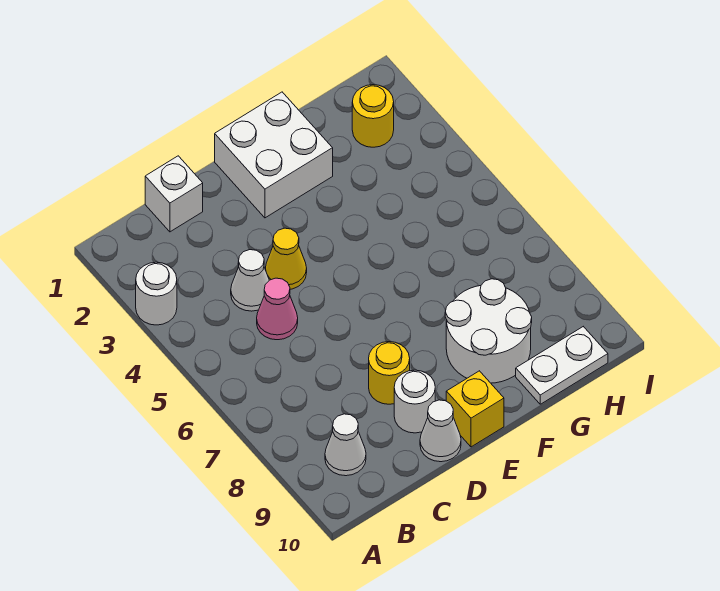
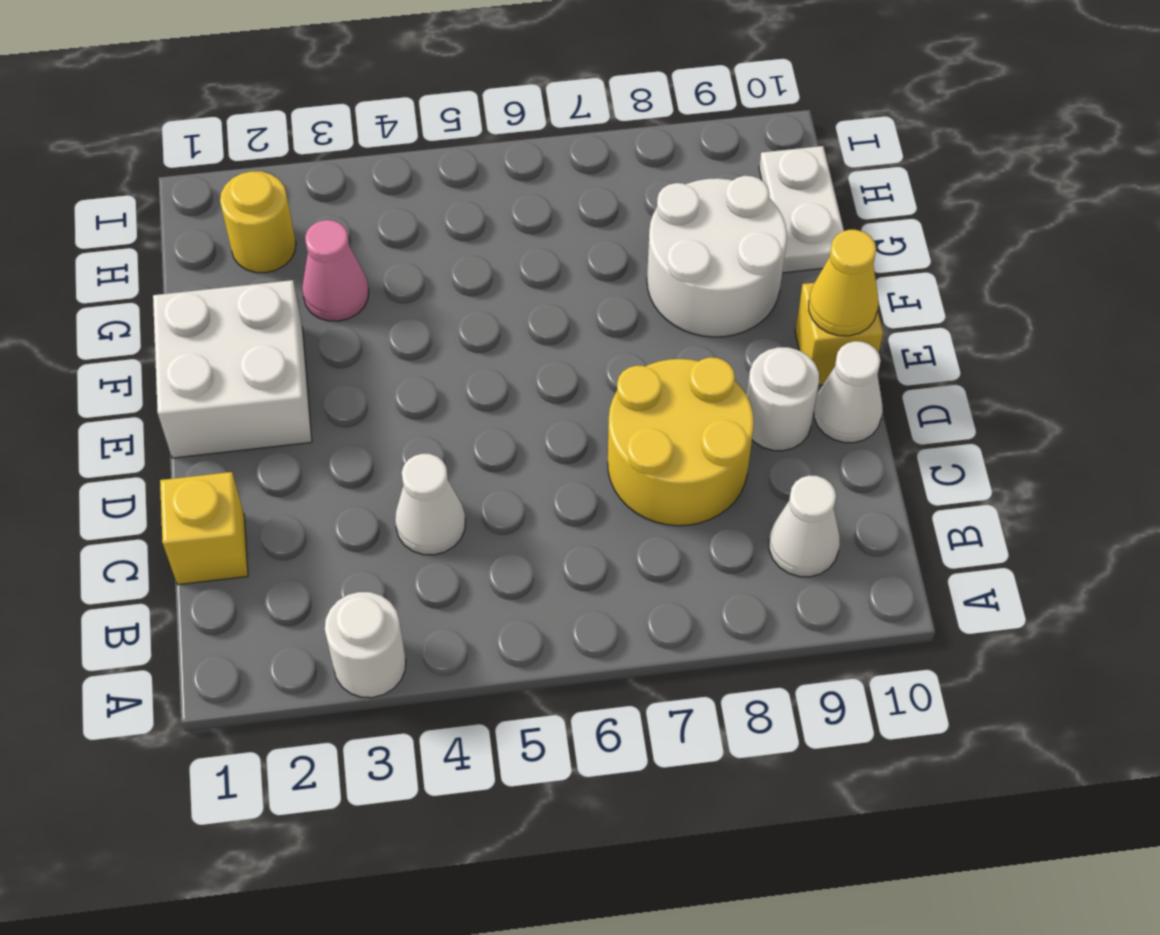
white 1x1 brick [145,156,203,232] -> yellow 1x1 brick [160,472,248,585]
pink 1x1 cone [257,278,298,340] -> pink 1x1 cone moved to [302,220,369,321]
yellow 1x1 cone [265,228,307,289] -> yellow 1x1 cone moved to [809,230,879,336]
yellow 1x1 round brick [369,342,410,404] -> yellow 2x2 round brick [608,357,754,526]

